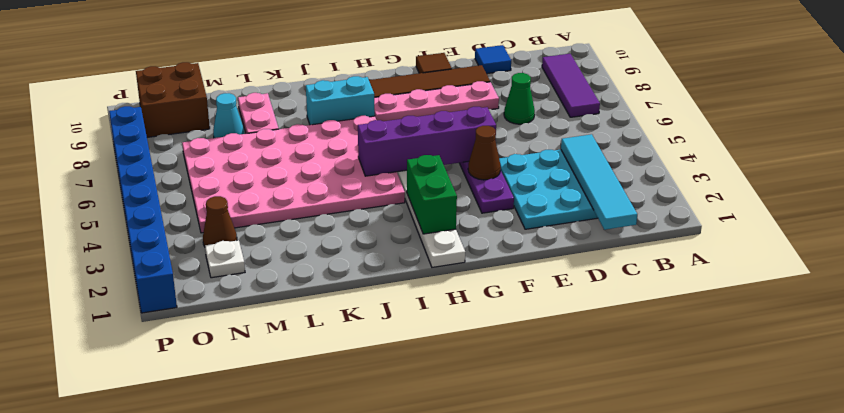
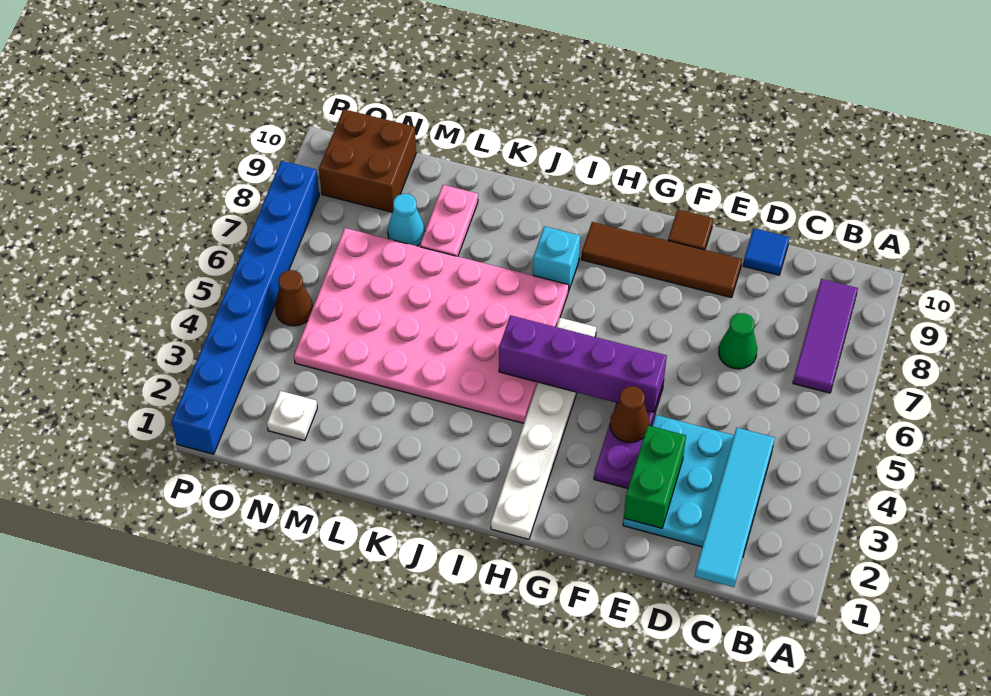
pink 1x4 plate [374,81,499,121] -> none
green 1x2 brick [407,155,457,234] -> green 1x2 brick moved to [624,426,686,528]
cyan 1x2 brick [306,76,375,125] -> cyan 1x1 brick [533,226,580,291]
brown 1x1 cone [203,196,237,247] -> brown 1x1 cone moved to [275,270,313,326]

